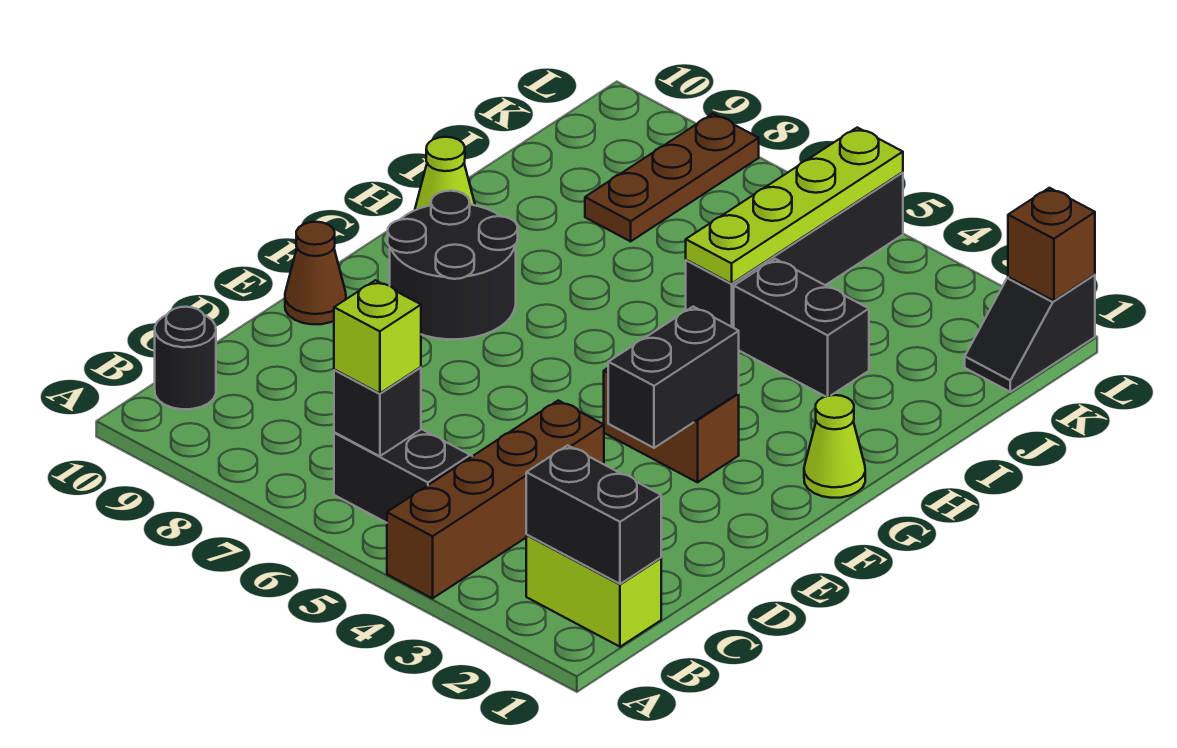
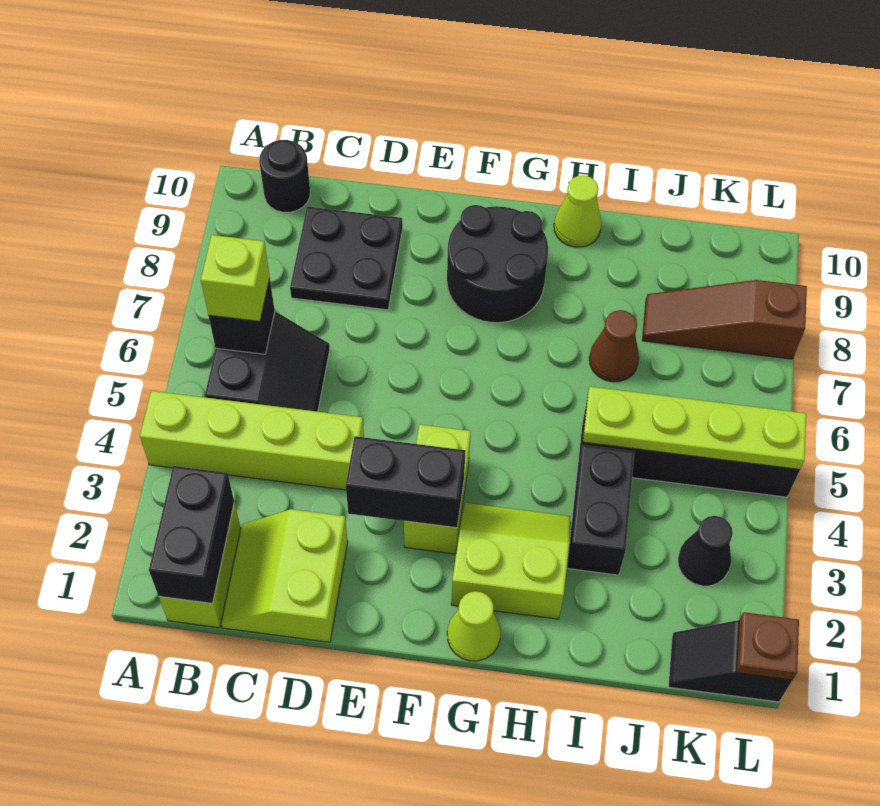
brown 1x4 brick [387,400,604,598] -> lime 1x4 brick [140,391,364,490]
none -> lime 2x2 slope [221,509,348,642]
none -> black 2x2 plate [290,207,403,310]
brown 1x1 cone [285,222,346,324] -> brown 1x1 cone moved to [589,310,639,382]
brown 1x2 brick [604,368,739,482] -> lime 1x2 brick [404,425,471,554]
none -> lime 2x2 slope [451,503,570,619]
brown 1x3 plate [585,114,759,241] -> brown 1x3 slope [642,280,807,359]
none -> black 1x1 cone [678,516,733,586]
brown 1x1 brick [1008,188,1095,301] -> brown 1x1 plate [737,612,799,680]

